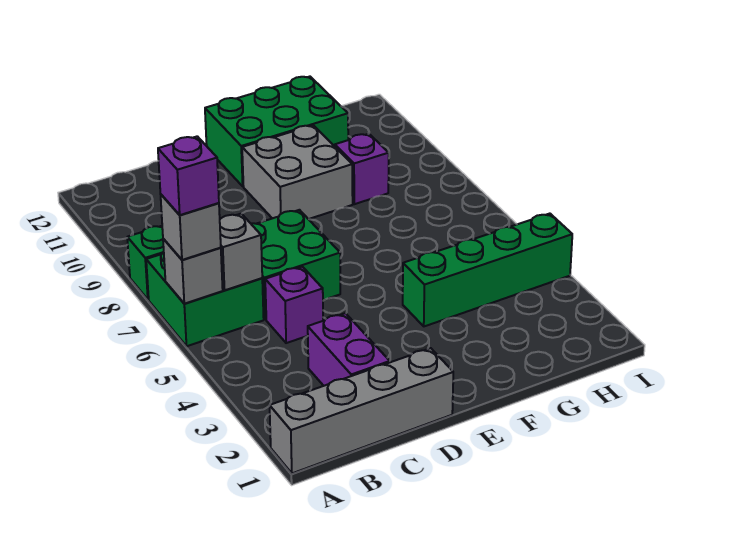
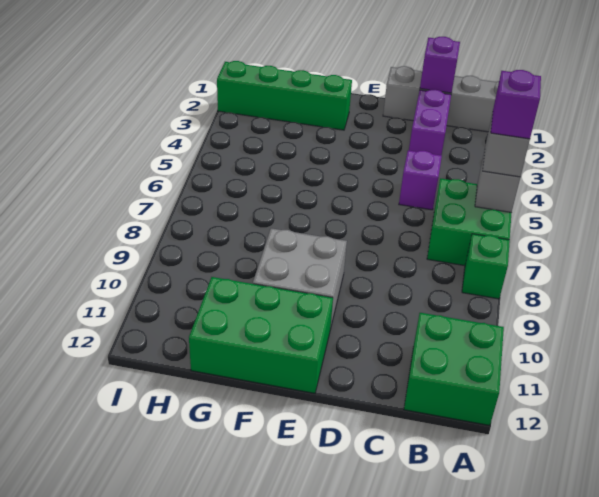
grey 1x1 brick [220,214,262,290] -> none
green 2x2 brick [251,210,340,320] -> green 2x2 brick moved to [404,313,504,426]
green 1x4 brick [403,214,572,326] -> green 1x4 brick moved to [217,61,352,130]
purple 1x1 brick [335,134,389,204] -> purple 1x1 brick moved to [420,37,460,93]

